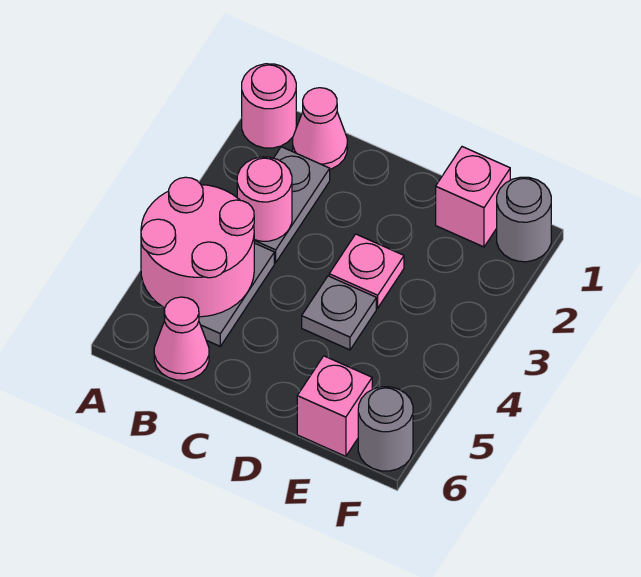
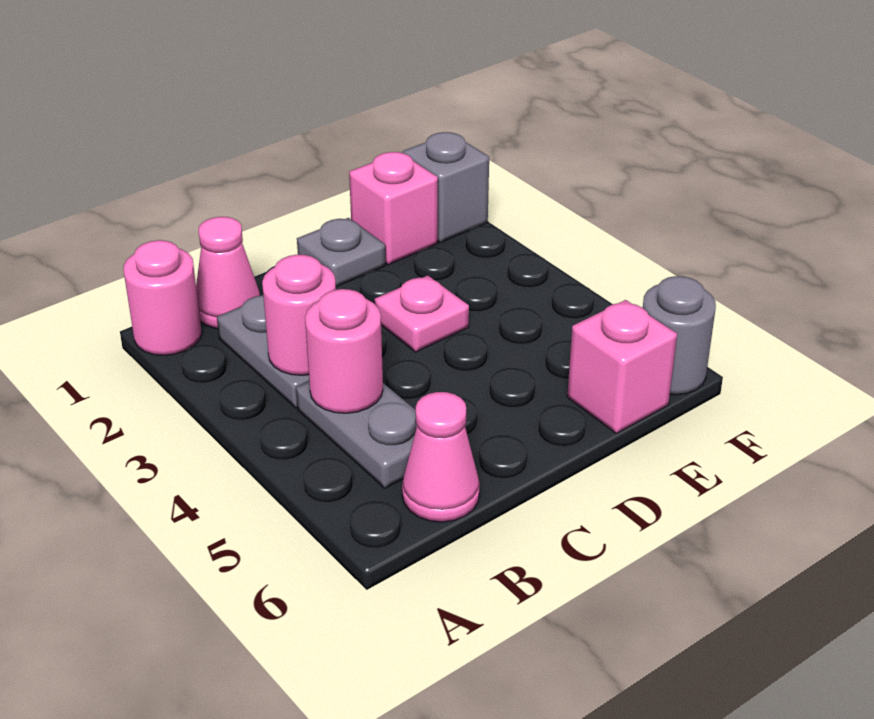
pink 2x2 round brick [141,177,254,317] -> pink 1x1 round brick [305,289,383,413]
grey 1x1 plate [302,276,376,350] -> grey 1x1 plate moved to [297,218,386,287]
grey 1x1 round brick [497,177,551,262] -> grey 1x1 brick [402,132,489,242]

